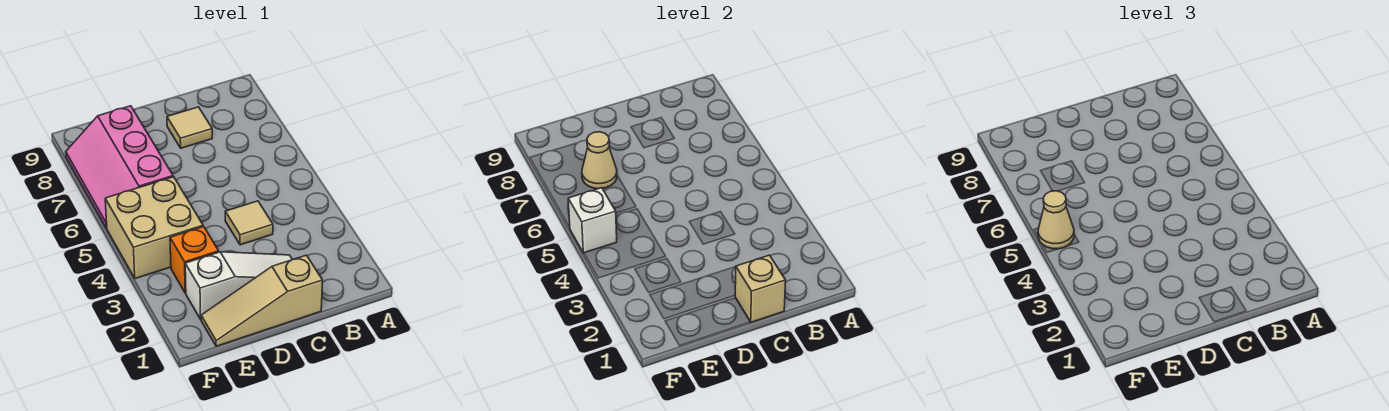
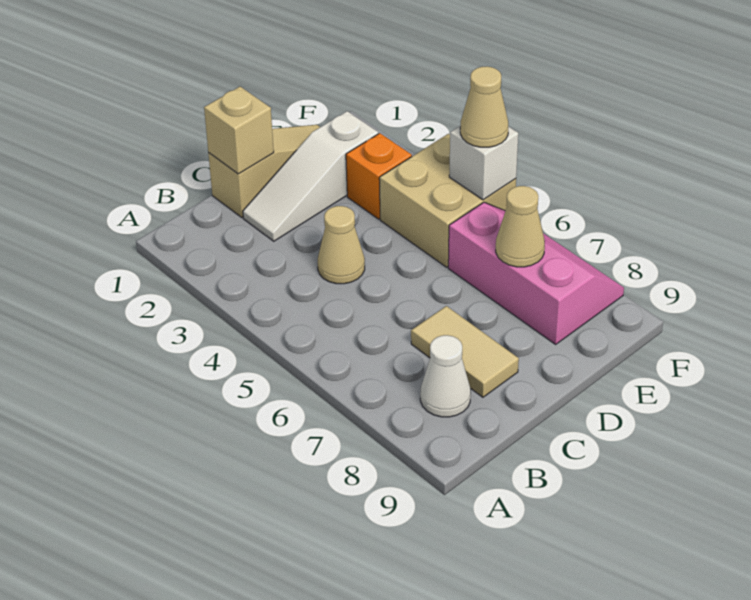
none -> white 1x1 cone [420,335,471,417]
tan 1x1 tile [225,201,273,245] -> tan 1x1 cone [317,206,365,284]
tan 1x1 tile [167,107,212,148] -> tan 1x2 tile [411,306,519,397]

